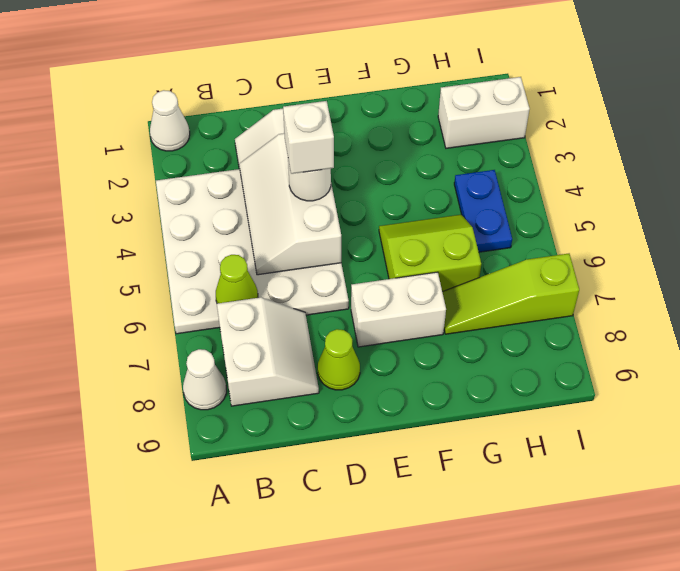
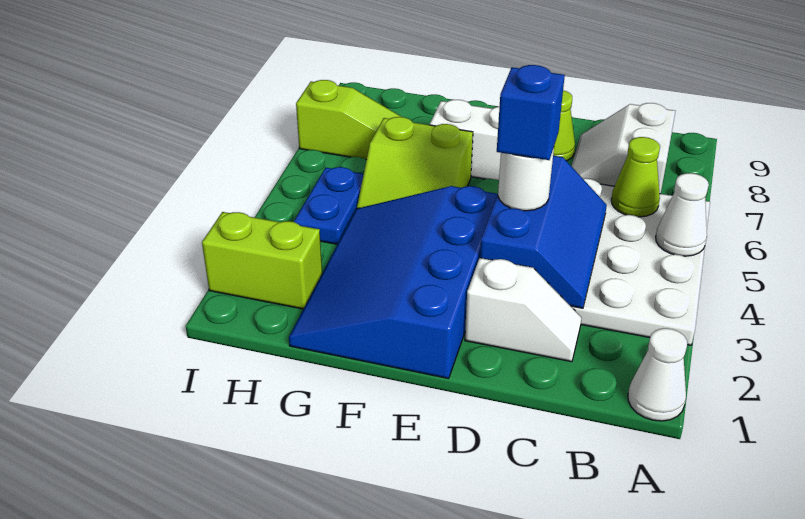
white 1x1 cone [183,349,226,410] -> white 1x1 cone moved to [656,173,709,256]
white 2x3 slope [239,133,341,275] -> blue 2x3 slope [480,156,607,308]
white 1x1 brick [283,101,334,174] -> blue 1x1 brick [497,65,565,160]
none -> blue 3x4 slope [289,186,497,379]
white 1x2 brick [438,77,530,148] -> lime 1x2 brick [202,212,322,309]

